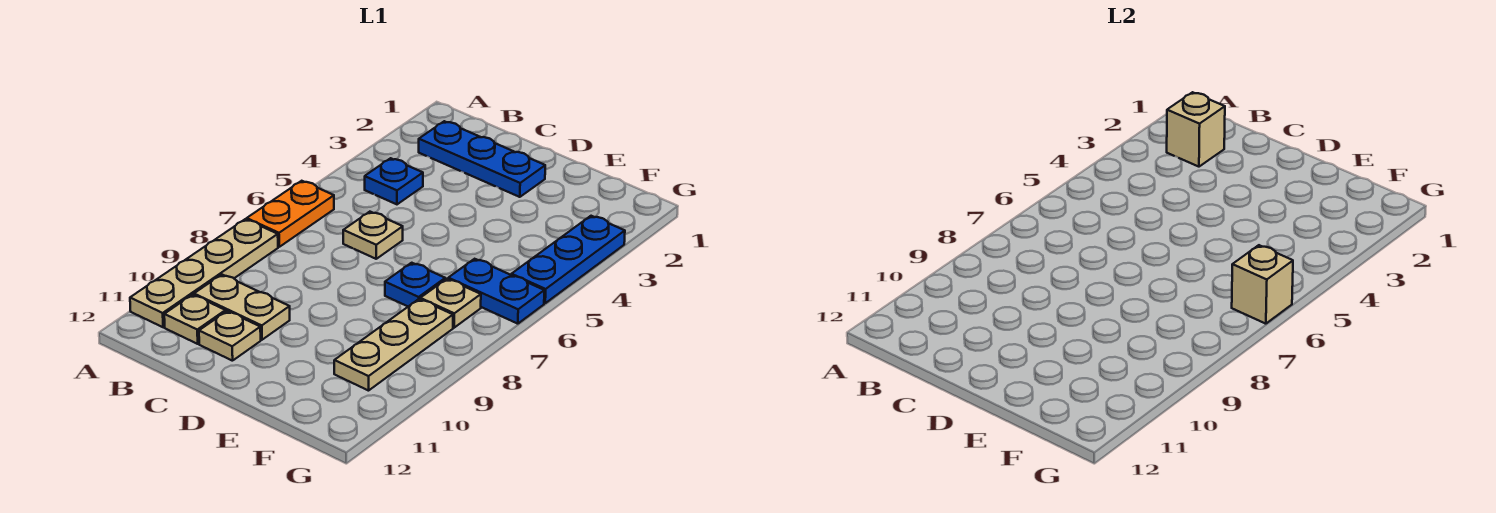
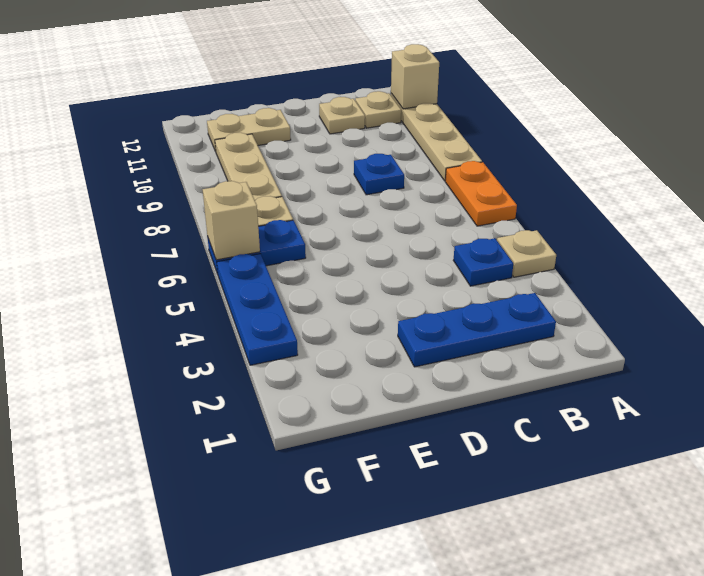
tan 1x1 brick [1167,92,1225,167] -> tan 1x1 brick moved to [391,44,439,109]
tan 1x2 plate [194,275,290,340] -> tan 1x2 plate moved to [207,108,291,151]
tan 1x1 plate [343,212,403,259] -> tan 1x1 plate moved to [497,230,556,277]
blue 1x1 plate [385,263,445,306] -> blue 1x1 plate moved to [354,154,404,195]

